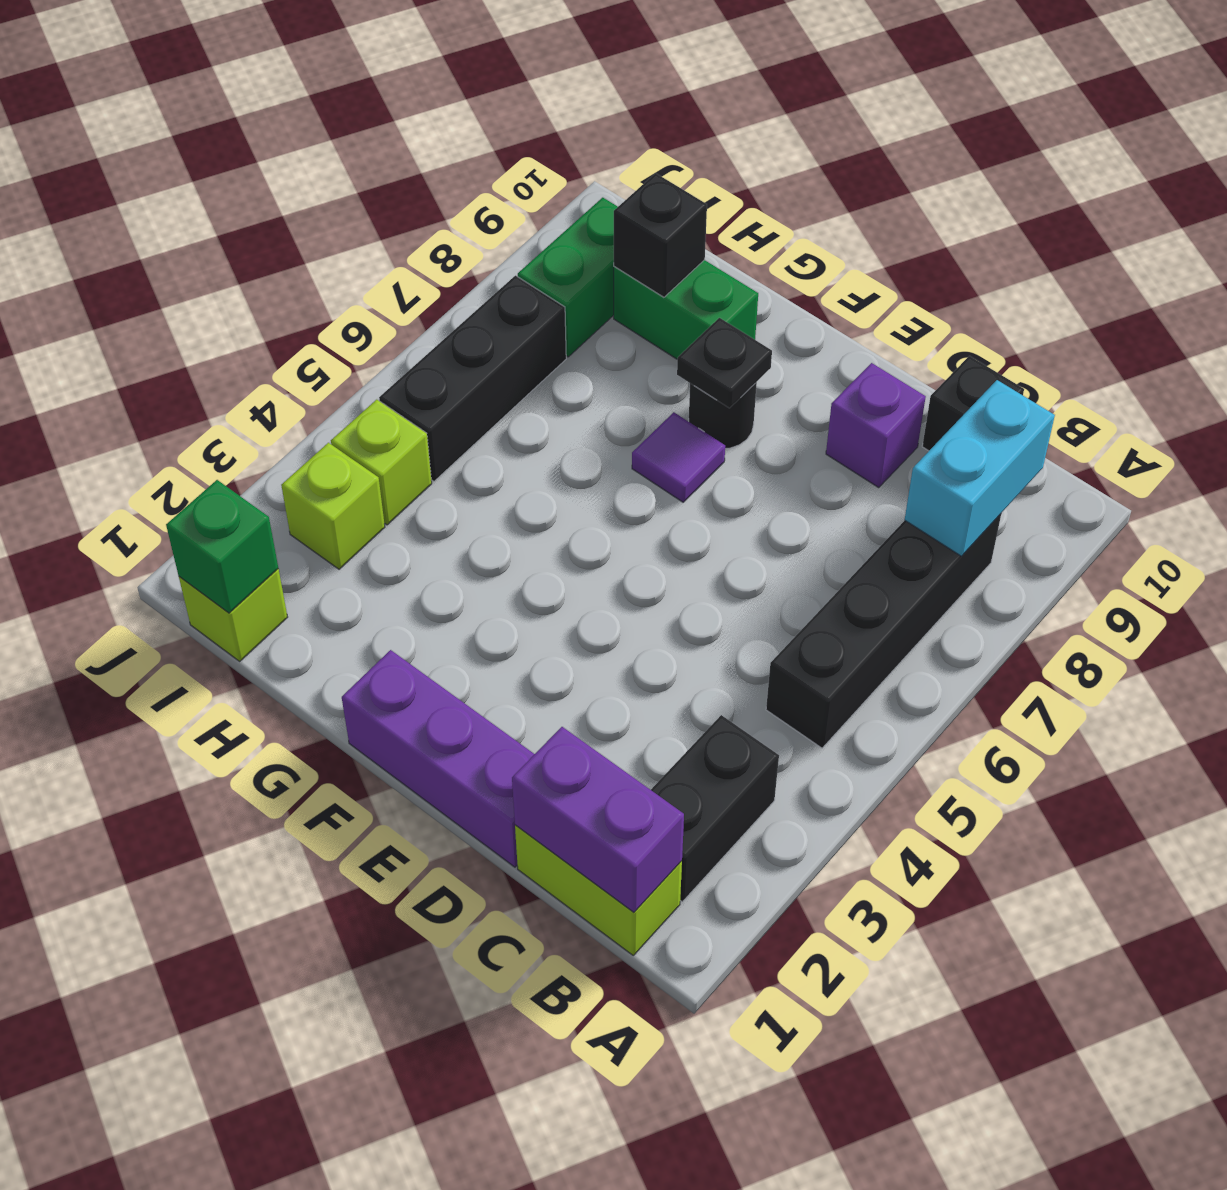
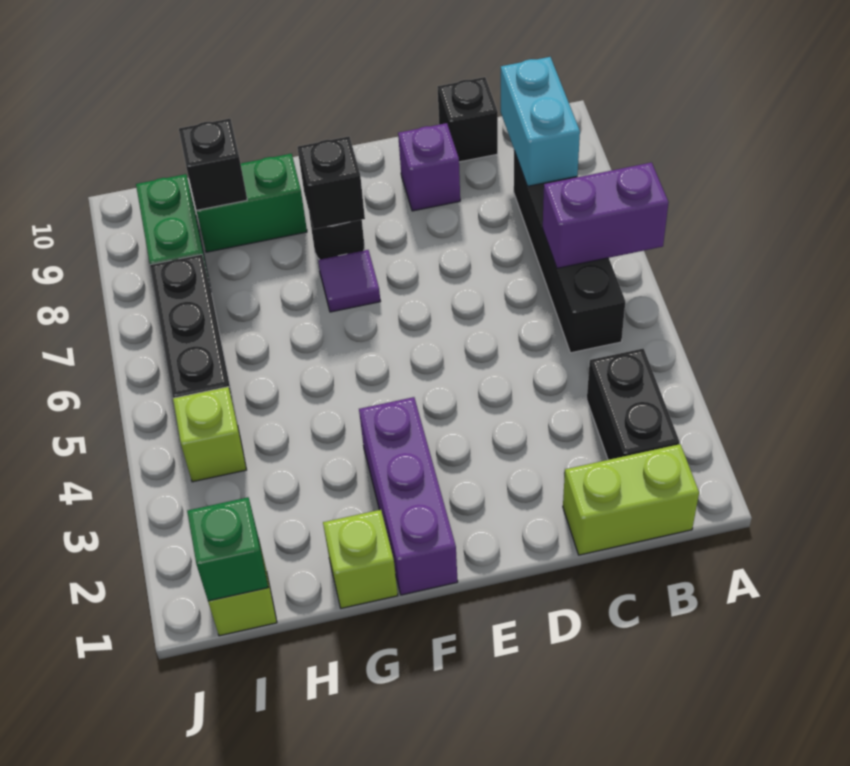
purple 1x2 brick [512,727,684,912] -> purple 1x2 brick moved to [543,163,669,268]
purple 1x3 brick [342,650,534,867] -> purple 1x3 brick turned to [359,397,458,595]
black 1x1 plate [677,318,772,408] -> black 1x1 brick [297,136,365,229]
lime 1x1 brick [281,443,385,569] -> lime 1x1 brick moved to [323,510,398,608]

